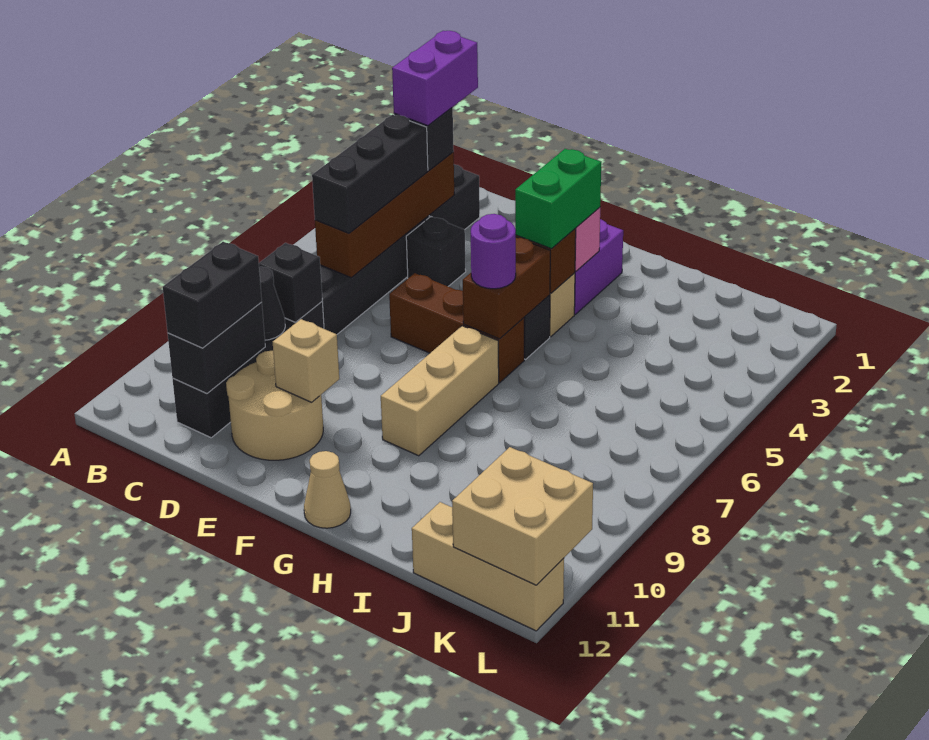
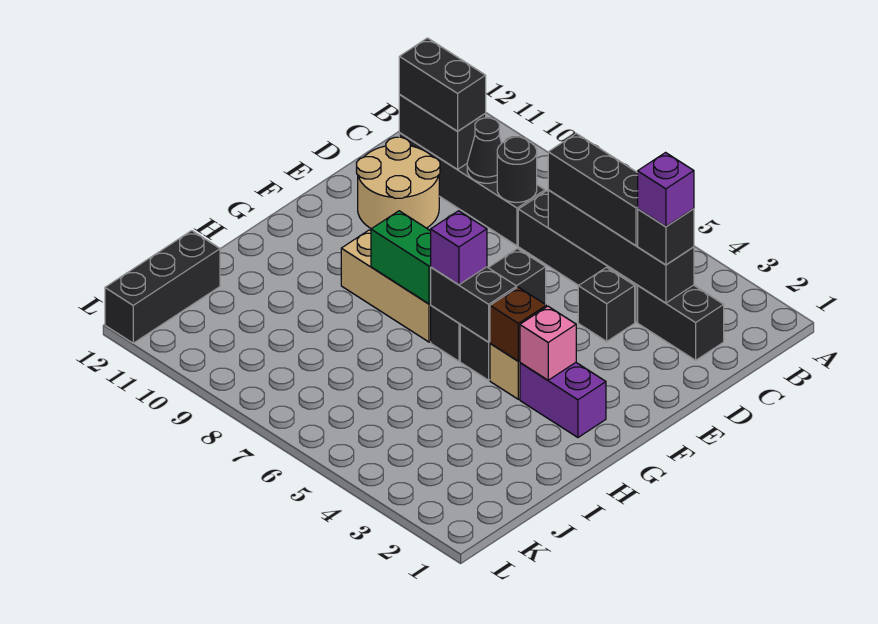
purple 1x2 brick [392,31,478,126] -> purple 1x1 brick [638,153,694,227]
brown 1x4 brick [315,152,454,277] -> black 1x4 brick [548,190,694,303]
black 1x1 brick [259,243,322,322] -> black 1x1 round brick [497,137,537,202]
brown 1x3 brick [389,273,524,383] -> black 1x3 brick [431,249,546,361]
tan 1x1 brick [273,319,339,402] -> none
green 1x2 brick [515,149,601,249] -> green 1x2 brick moved to [371,211,431,304]
brown 1x2 brick [463,237,550,339] -> black 1x2 brick [431,267,517,342]
purple 1x1 round brick [471,214,516,289] -> purple 1x1 brick [431,211,487,285]
tan 1x1 cone [304,451,351,528] -> none
tan 1x3 brick [412,502,564,631] -> black 1x3 brick [105,231,220,343]
tan 2x2 brick [452,447,593,585] -> none

